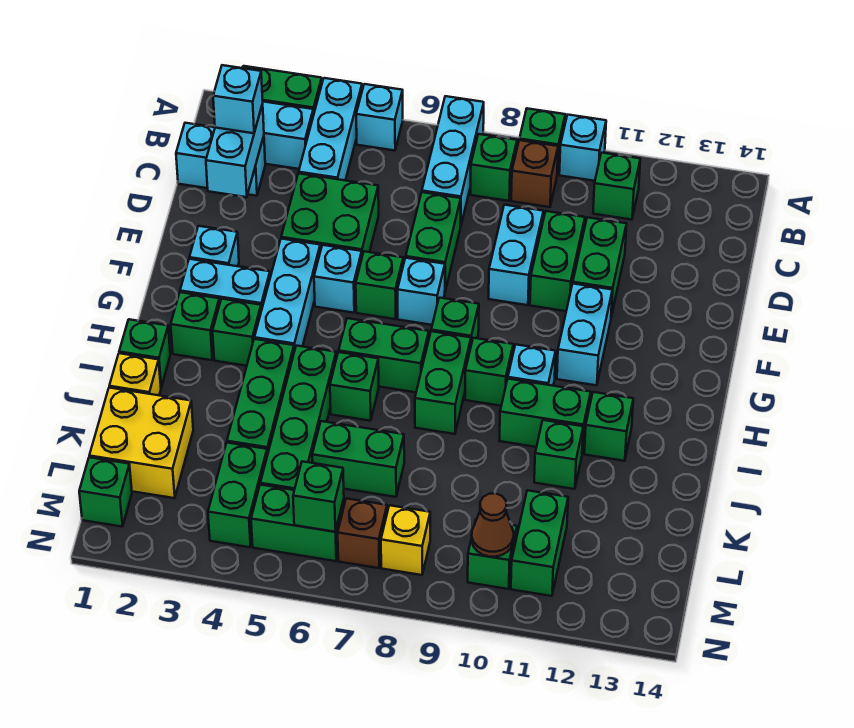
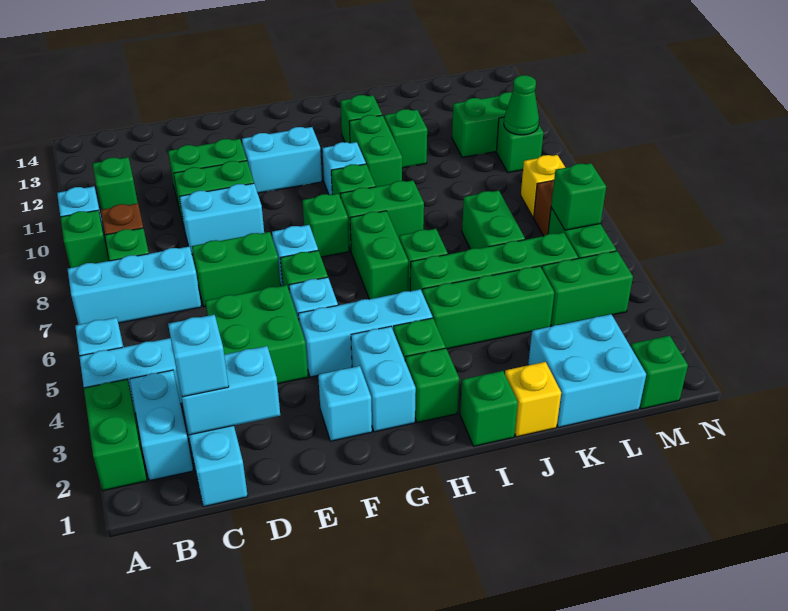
yellow 2x2 brick [89,388,193,498] -> cyan 2x2 brick [528,314,646,427]
brown 1x1 cone [472,493,514,557] -> green 1x1 cone [504,75,539,135]

